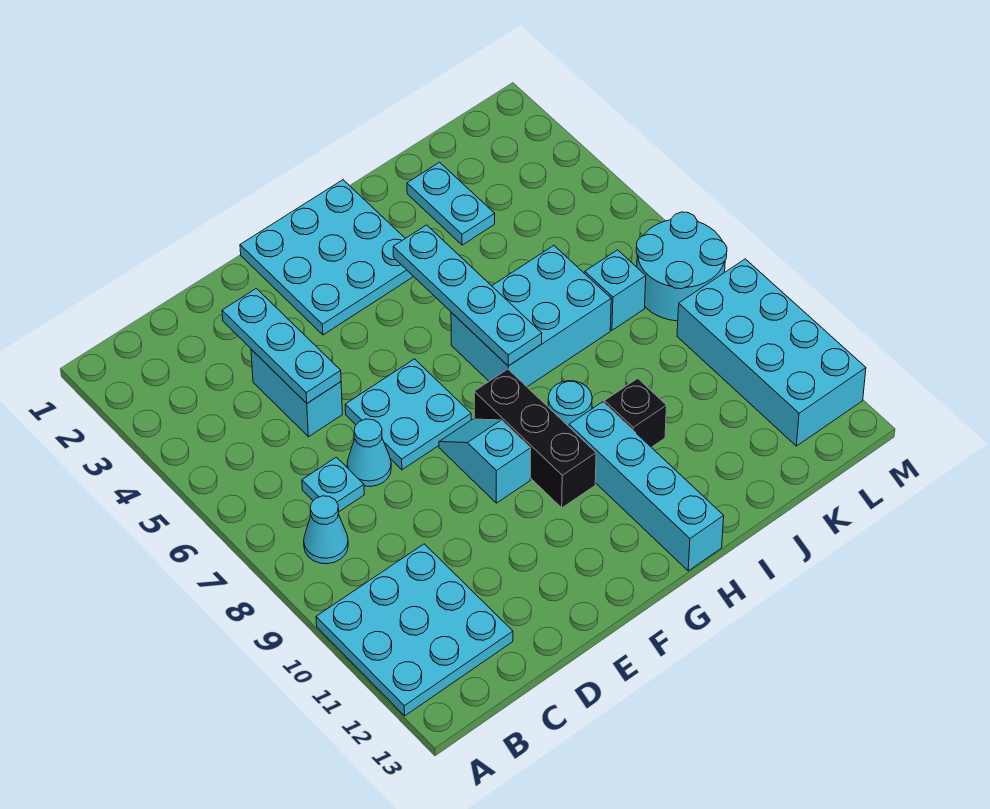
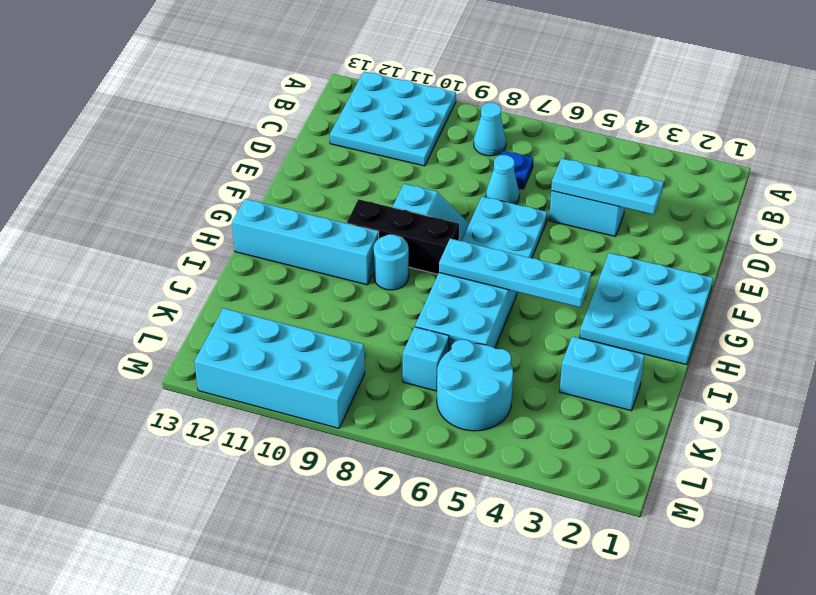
cyan 1x1 plate [302,457,364,511] -> blue 1x1 plate [500,151,533,189]
black 1x1 brick [604,378,667,447] -> none
cyan 1x2 plate [407,162,495,245] -> cyan 1x2 brick [560,337,645,411]
cyan 2x2 round brick [636,212,727,321] -> cyan 2x2 round brick moved to [437,340,513,431]

